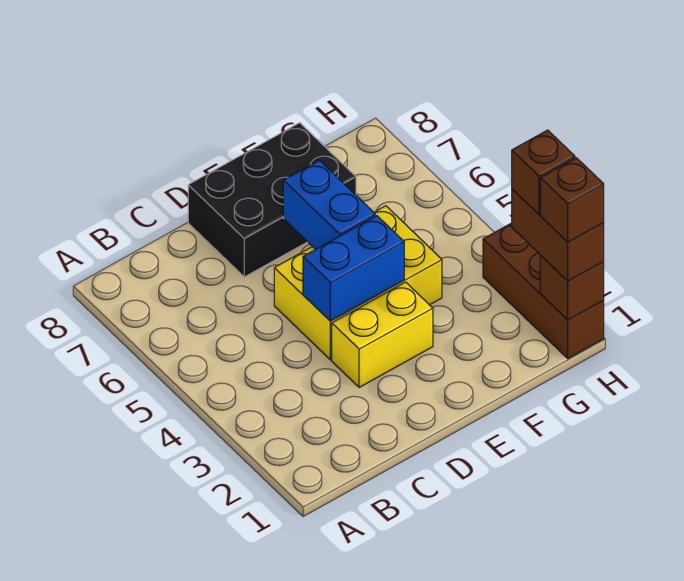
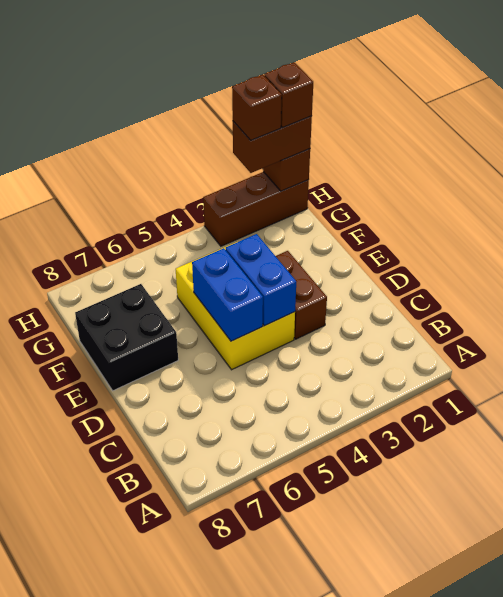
yellow 1x2 brick [332,282,433,388] -> brown 1x2 brick [276,251,327,339]
black 2x3 brick [188,123,356,277] -> black 2x2 brick [75,284,178,391]
blue 1x2 brick [283,160,375,249] -> blue 1x2 brick turned to [192,248,263,341]

